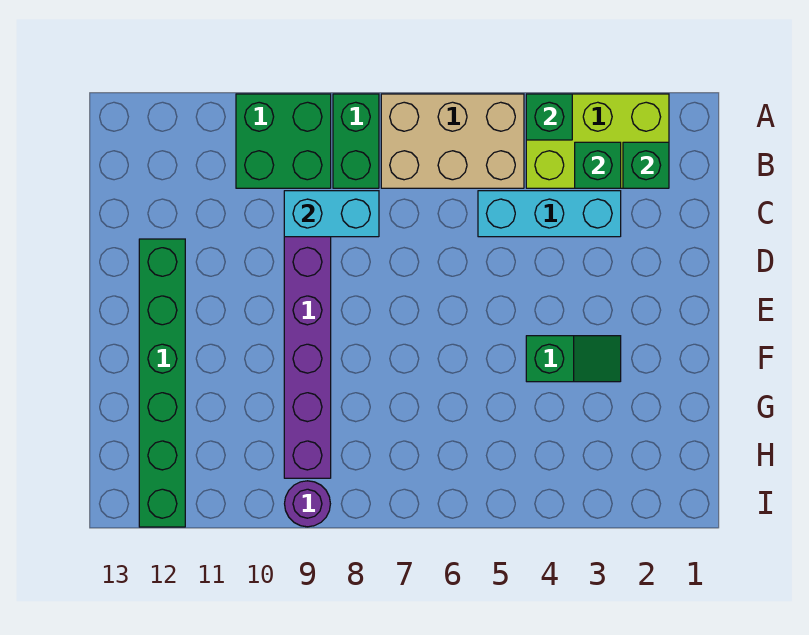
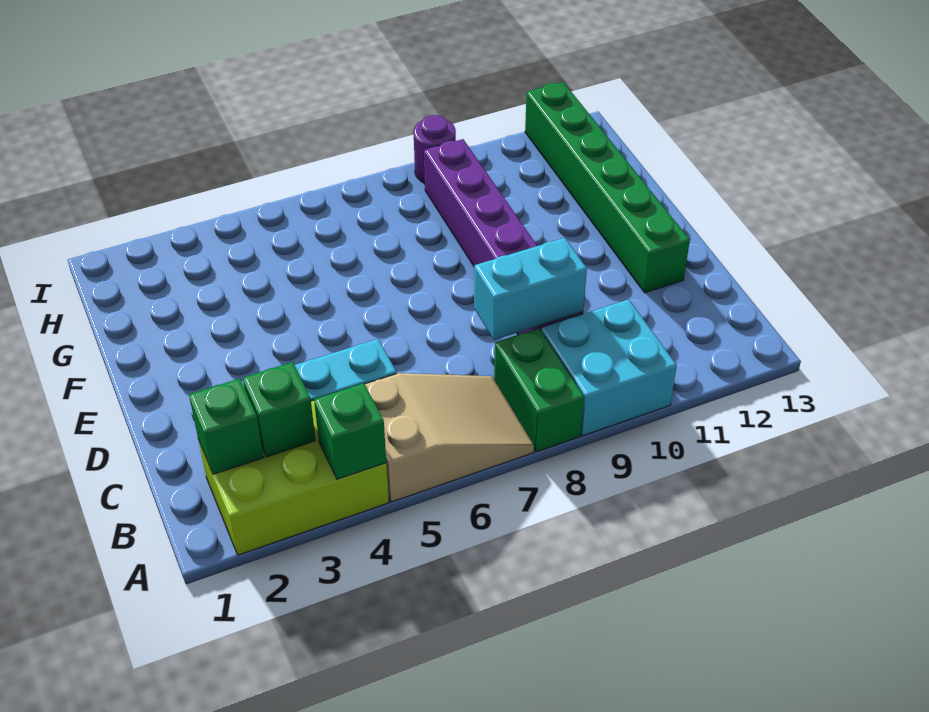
tan 2x3 brick [381,94,524,188] -> tan 2x3 slope [365,373,534,502]
green 2x2 brick [236,94,331,188] -> cyan 2x2 brick [541,299,677,436]
green 1x2 slope [526,336,621,382] -> none

